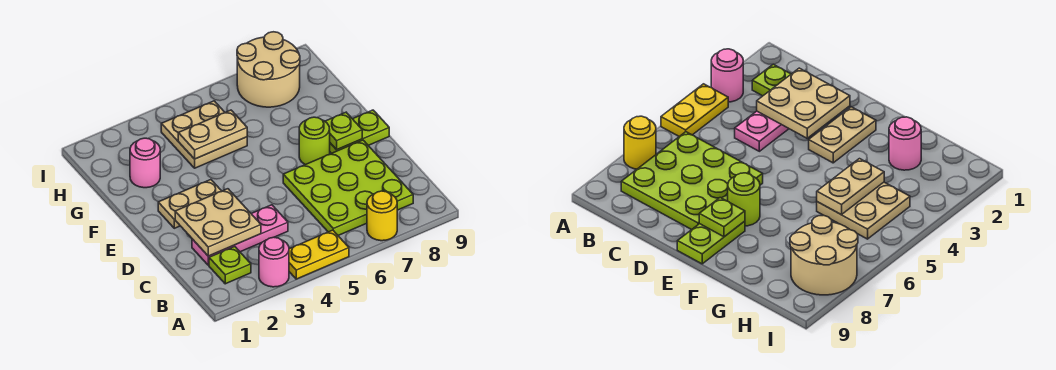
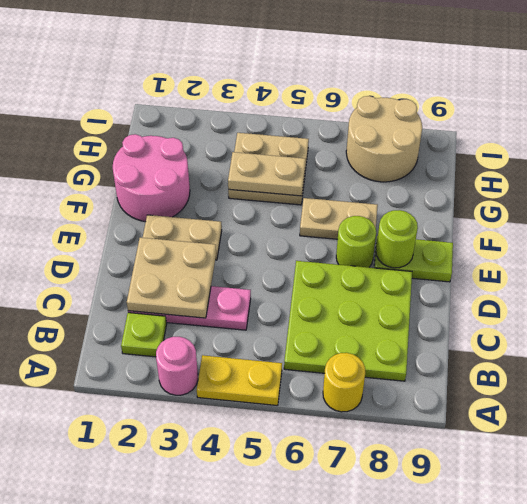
lime 1x1 plate [325,112,362,150] -> lime 1x1 round brick [376,210,418,268]
none -> tan 1x2 plate [300,198,378,239]
pink 1x1 round brick [130,138,160,188] -> pink 2x2 round brick [113,134,190,222]

